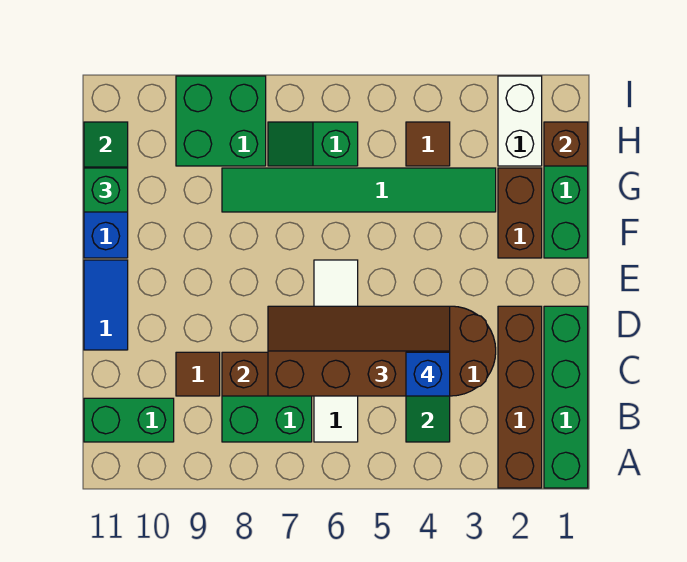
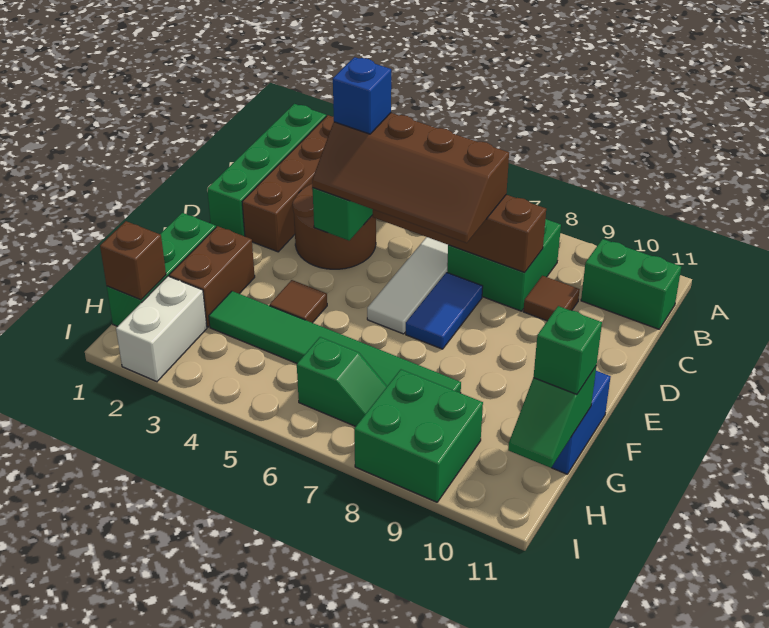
blue 1x2 tile [84,260,128,350] -> blue 1x2 tile moved to [406,272,483,349]
brown 1x1 tile [406,122,450,166] -> brown 1x1 tile moved to [270,280,327,323]

